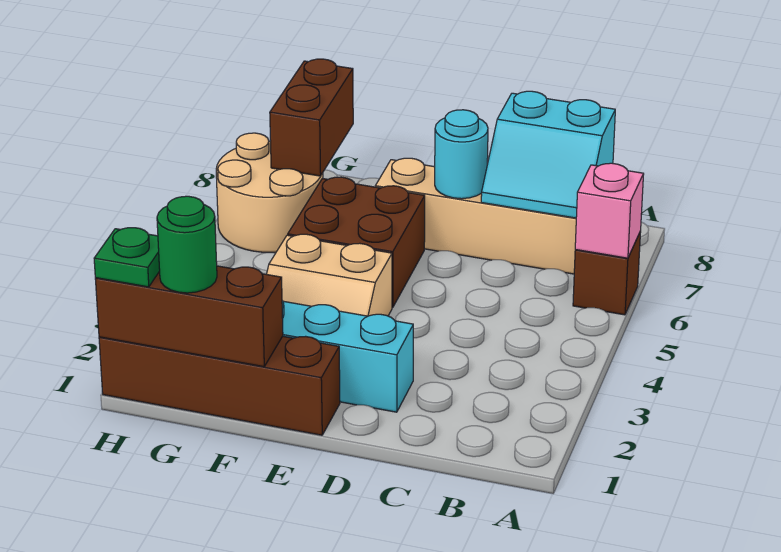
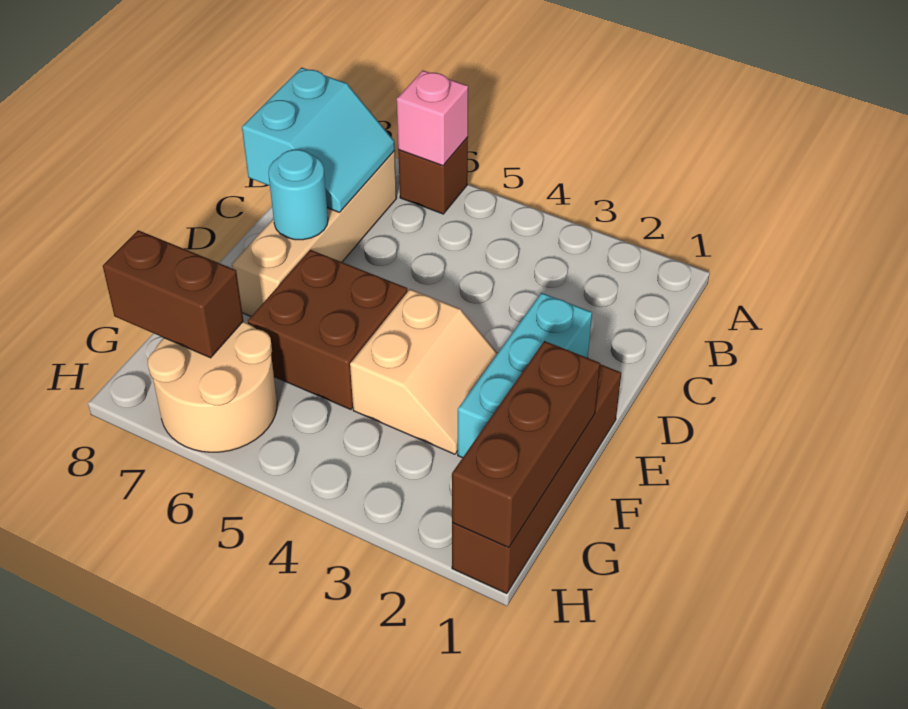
green 1x1 round brick [157,196,217,293] -> none
green 1x1 plate [94,228,160,287] -> none

